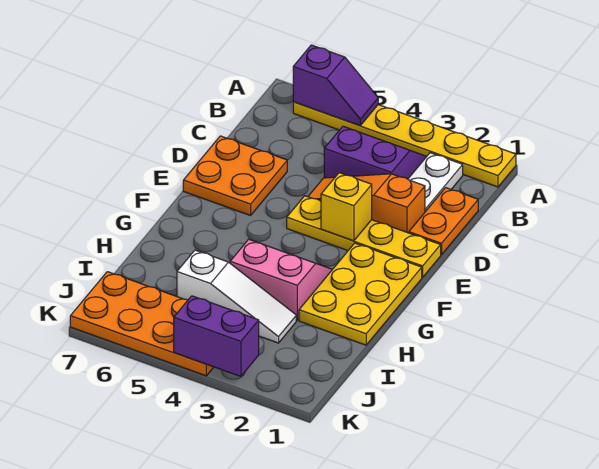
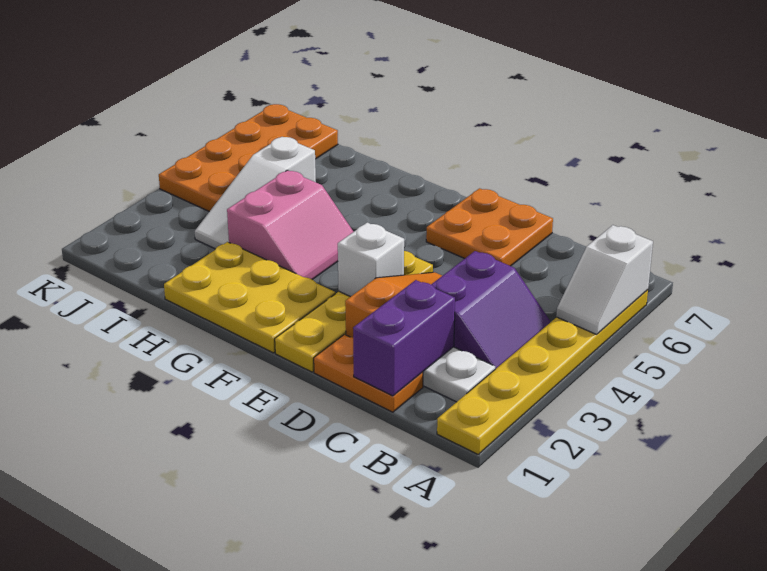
purple 1x2 slope [293,45,378,126] -> white 1x2 slope [556,225,653,334]
yellow 1x1 brick [321,173,372,241] -> white 1x1 brick [338,223,404,297]
purple 1x2 brick [174,296,259,376] -> purple 1x2 brick moved to [353,280,455,396]

